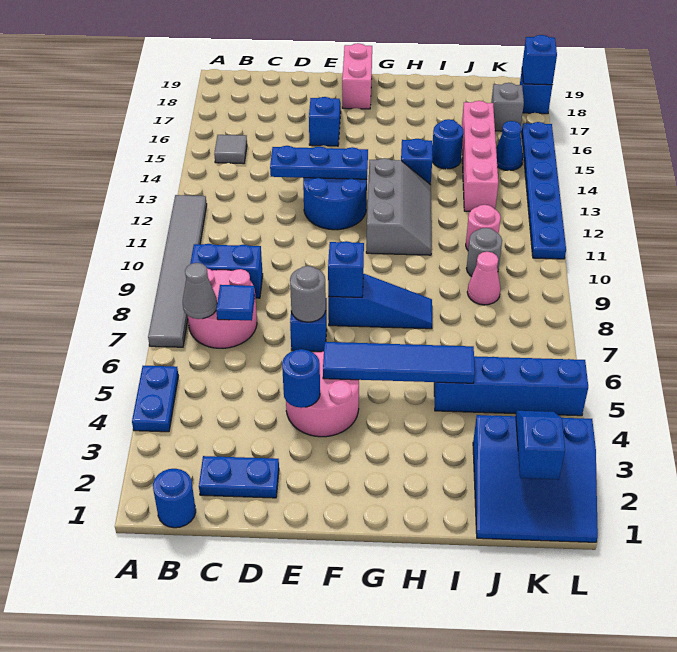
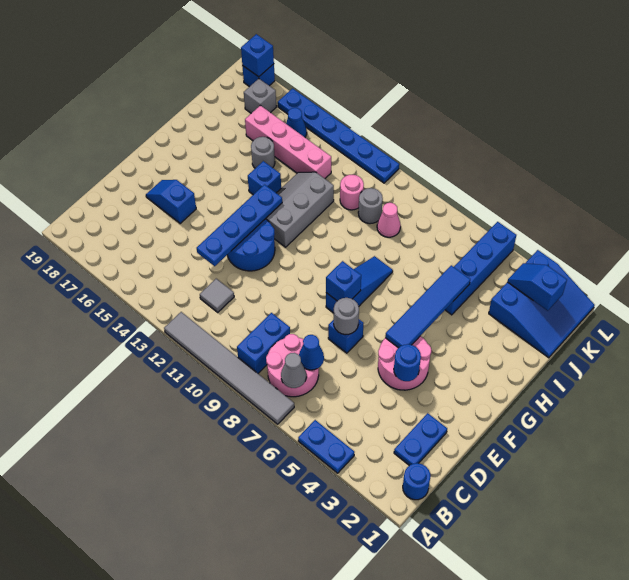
grey 1x1 tile [214,135,247,164] -> grey 1x1 tile moved to [200,279,234,312]
blue 1x1 tile [216,285,255,321] -> blue 1x1 cone [299,335,324,370]
blue 1x3 plate [270,146,368,179] -> blue 1x4 plate [197,185,282,266]
pink 1x2 brick [342,43,372,109] -> none
grey 2x3 slope [366,158,432,255] -> grey 2x3 slope turned to [266,172,334,247]
blue 1x1 round brick [432,119,463,169] -> grey 1x1 round brick [251,137,275,168]

